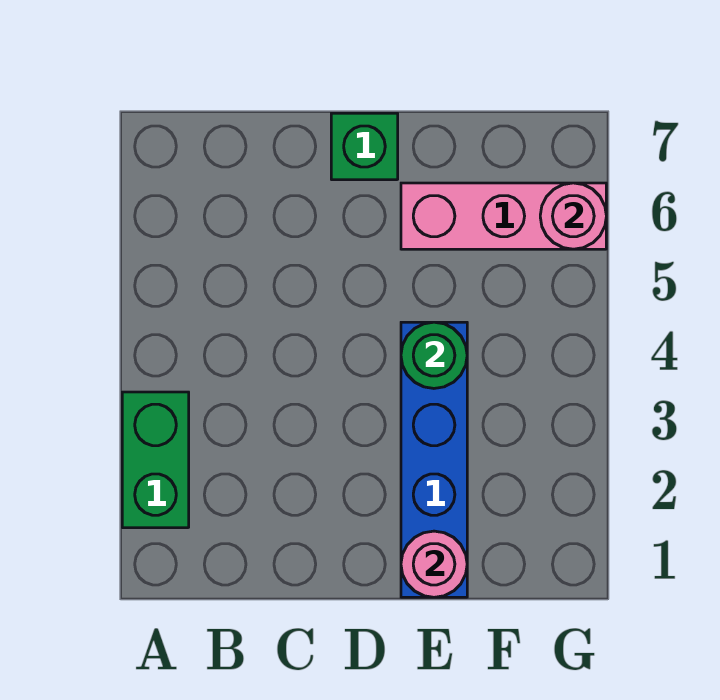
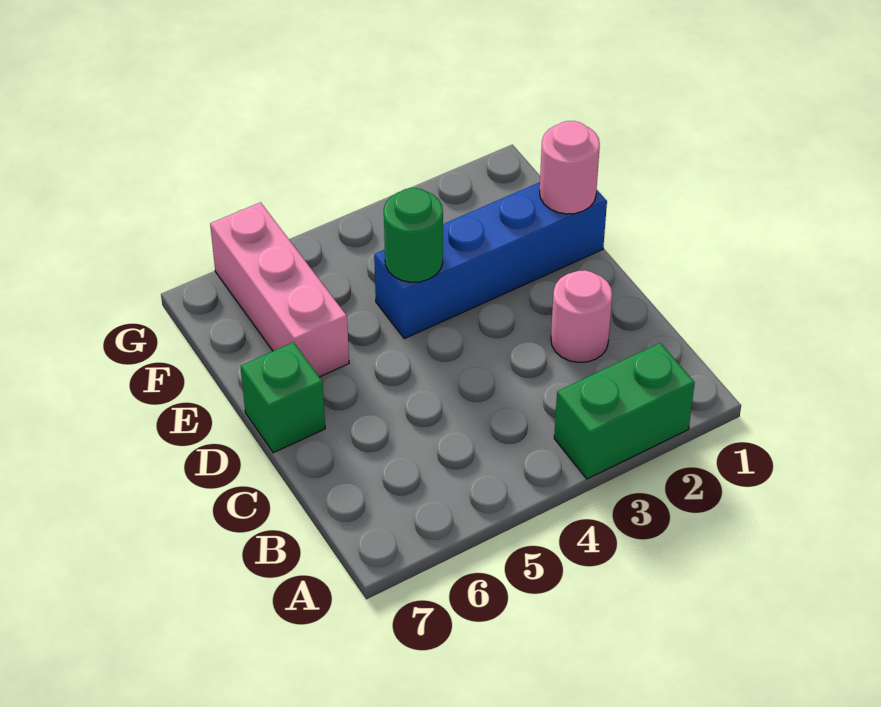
pink 1x1 round brick [540,183,606,249] -> pink 1x1 round brick moved to [551,270,612,362]

